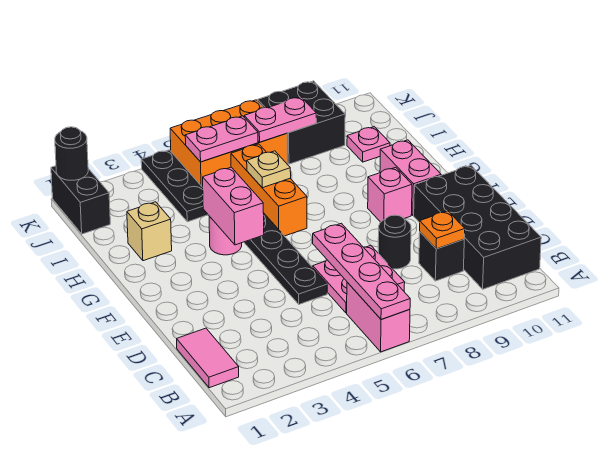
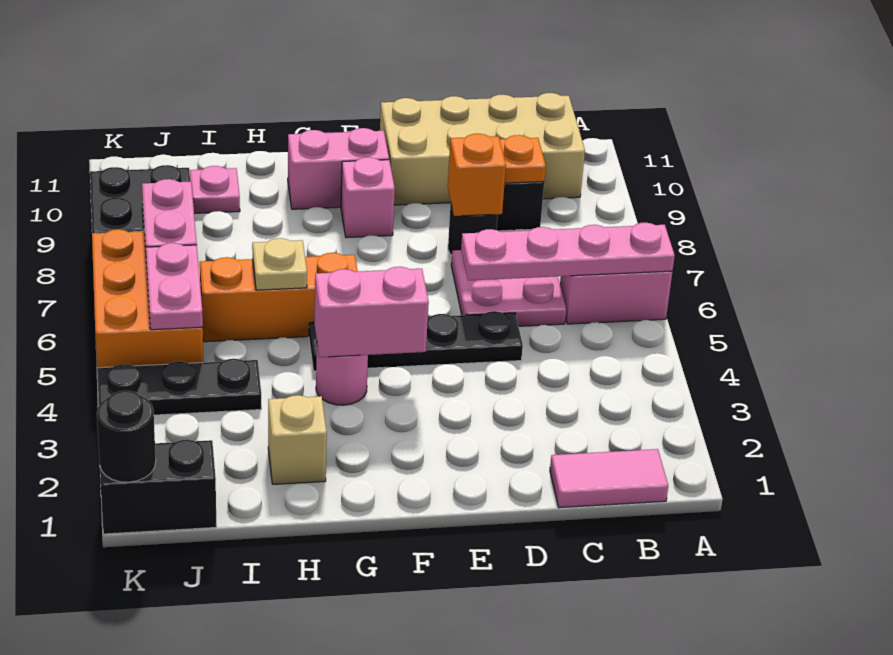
black 2x4 brick [414,165,541,289] -> tan 2x4 brick [380,93,585,205]
none -> orange 1x1 brick [448,134,506,216]

